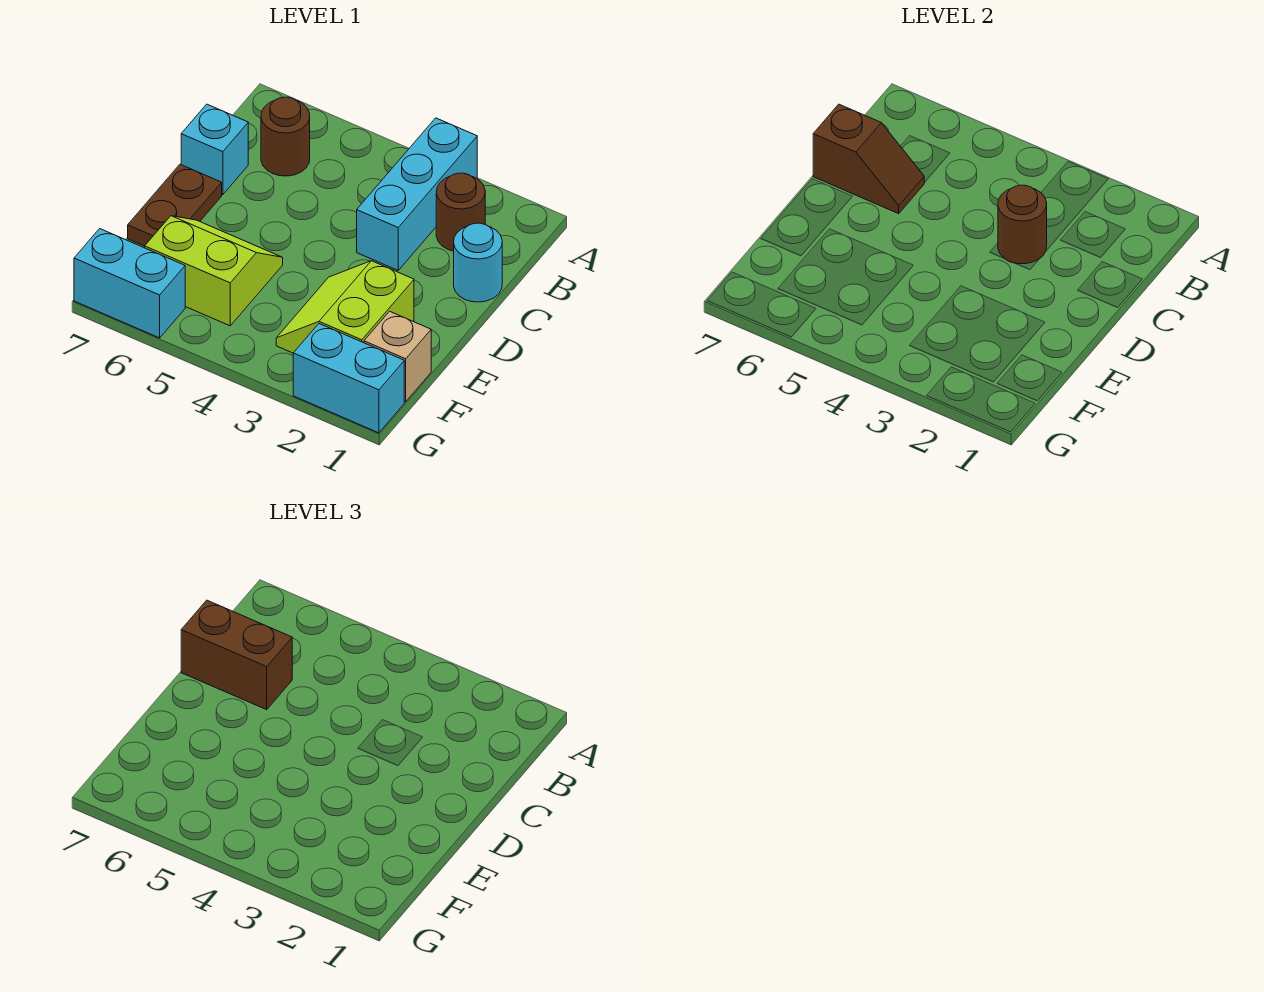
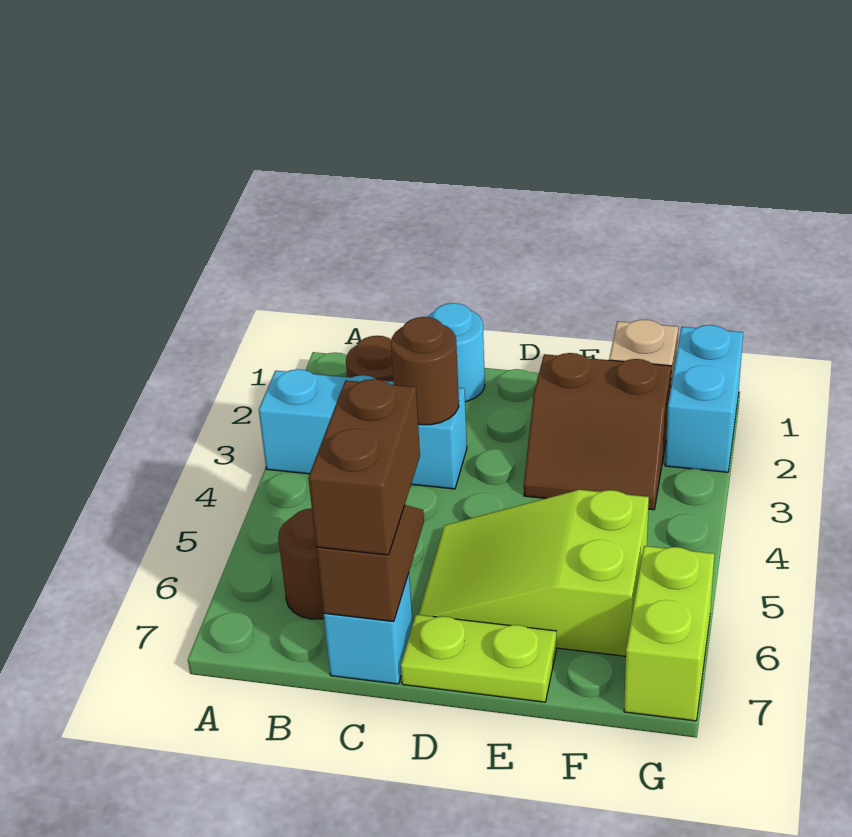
brown 1x2 plate [128,164,222,246] -> lime 1x2 plate [401,615,556,702]
lime 2x2 slope [276,261,414,353] -> brown 2x2 slope [524,353,671,510]
lime 2x2 slope [145,216,283,326] -> lime 2x3 slope [418,490,649,656]
cyan 1x2 brick [74,229,185,338] -> lime 1x2 brick [624,546,714,721]

